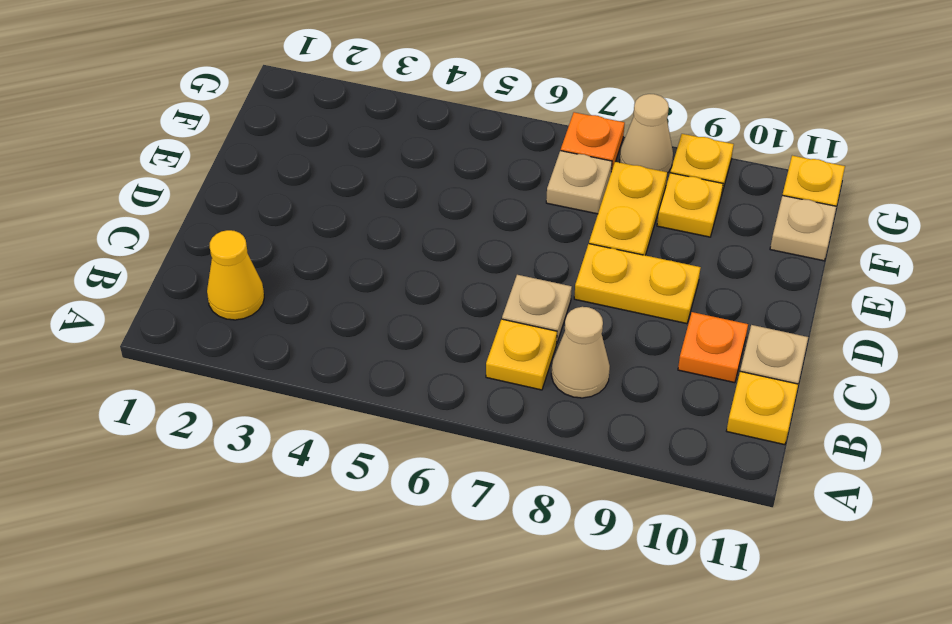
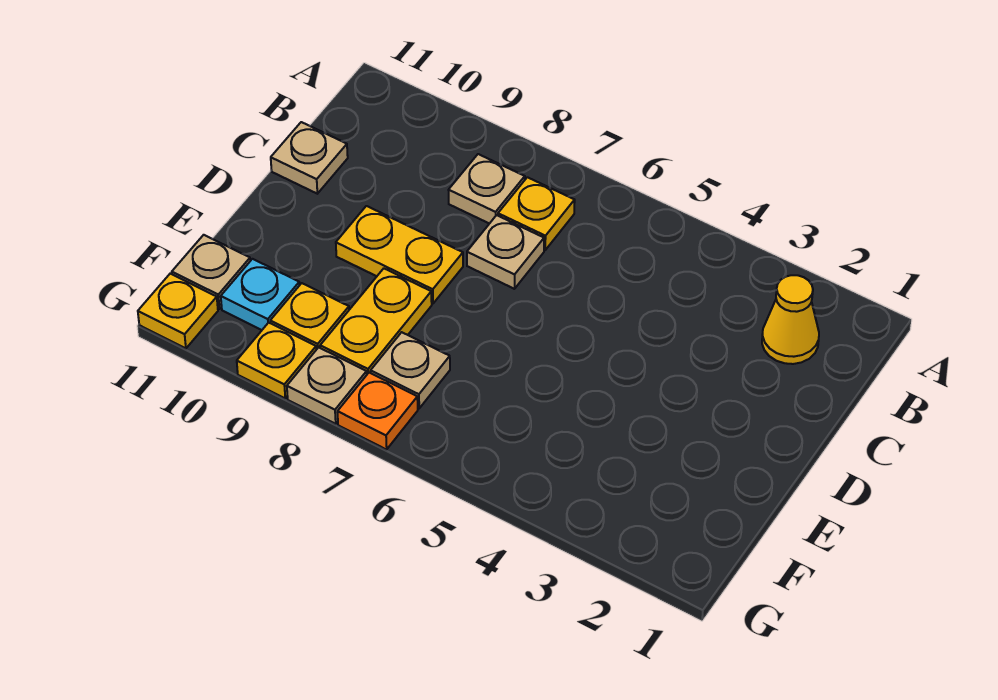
tan 1x1 cone [551,307,610,398] -> tan 1x1 plate [449,154,525,224]
yellow 1x1 plate [727,371,798,445] -> none
orange 1x1 plate [678,312,748,383] -> none
none -> cyan 1x1 plate [221,259,300,330]
tan 1x1 cone [620,94,673,173] -> tan 1x1 plate [287,347,367,424]

